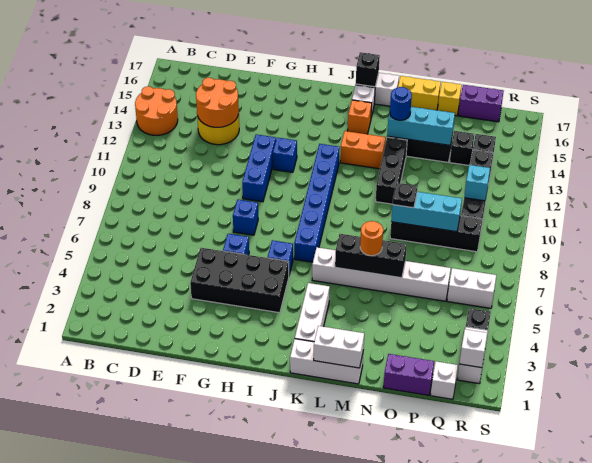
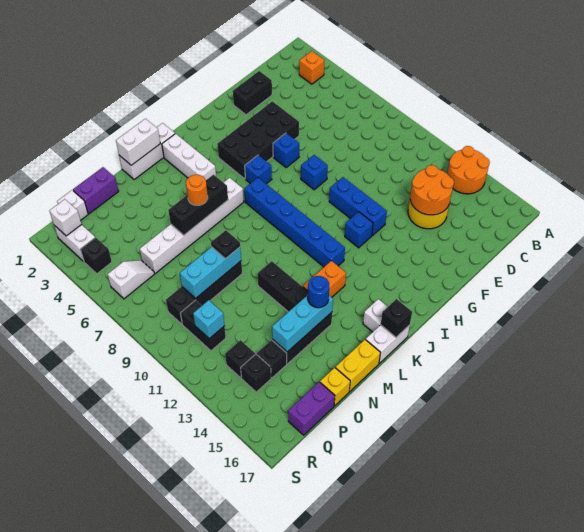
none -> black 1x2 brick [233,71,272,115]
orange 1x1 brick [348,100,372,134] -> orange 1x1 brick moved to [299,51,325,84]
white 1x2 brick [447,268,496,308] -> white 1x2 slope [108,260,154,299]

